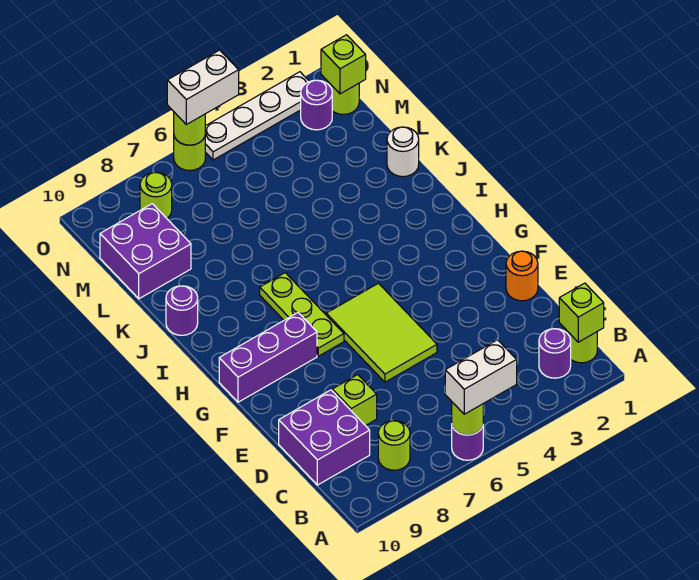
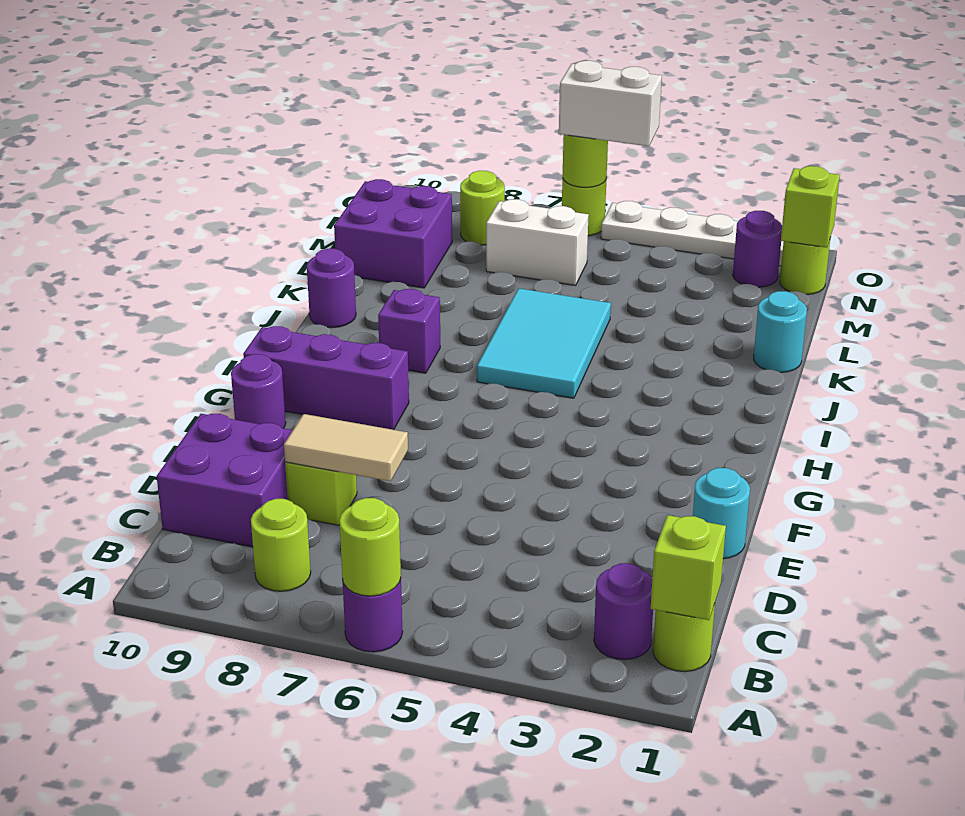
white 1x2 brick [445,340,517,414] -> white 1x2 brick moved to [486,199,589,285]
none -> tan 1x2 tile [284,414,408,481]
orange 1x1 round brick [506,251,538,301] -> cyan 1x1 round brick [693,468,750,559]
lime 2x3 tile [326,283,437,382] -> none
none -> purple 1x1 round brick [231,354,286,428]
lime 1x3 plate [260,273,344,356] -> none
none -> cyan 2x3 tile [477,288,611,398]
none -> purple 1x1 brick [378,289,440,373]
white 1x1 round brick [387,127,419,177] -> cyan 1x1 round brick [754,291,807,372]

